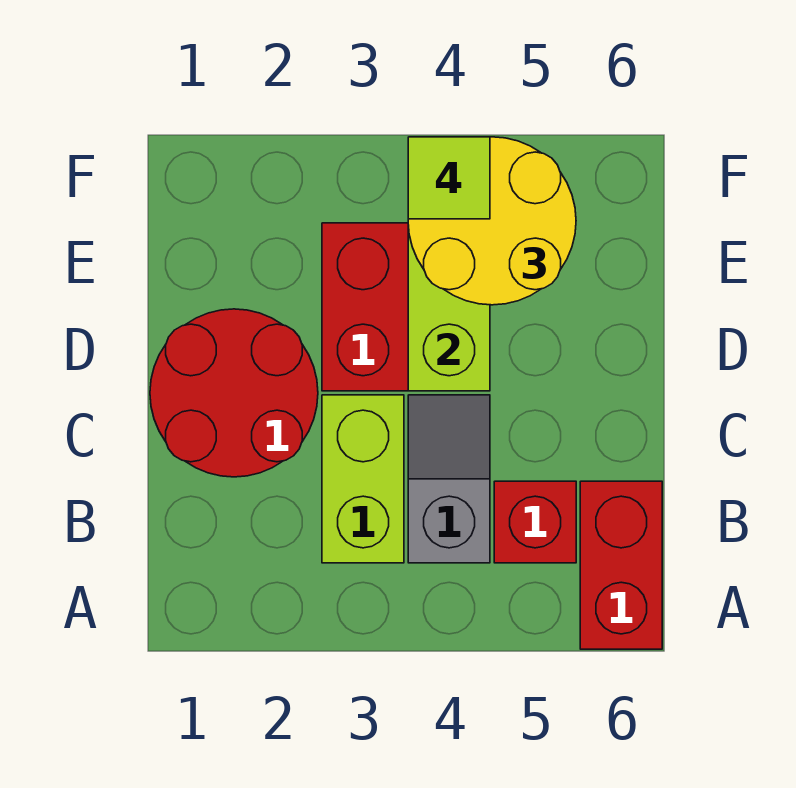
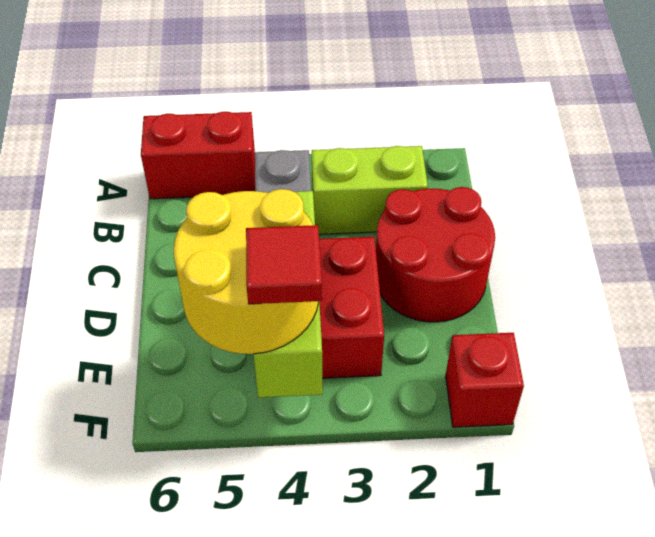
red 1x2 brick [580,481,662,649] -> red 1x2 brick turned to [141,112,255,199]
lime 1x2 brick [322,395,404,563] -> lime 1x2 brick turned to [312,146,428,234]
red 1x1 brick [494,481,576,563] -> red 1x1 brick moved to [446,333,524,427]
lime 1x1 tile [408,137,490,219] -> red 1x1 tile [246,225,322,304]

